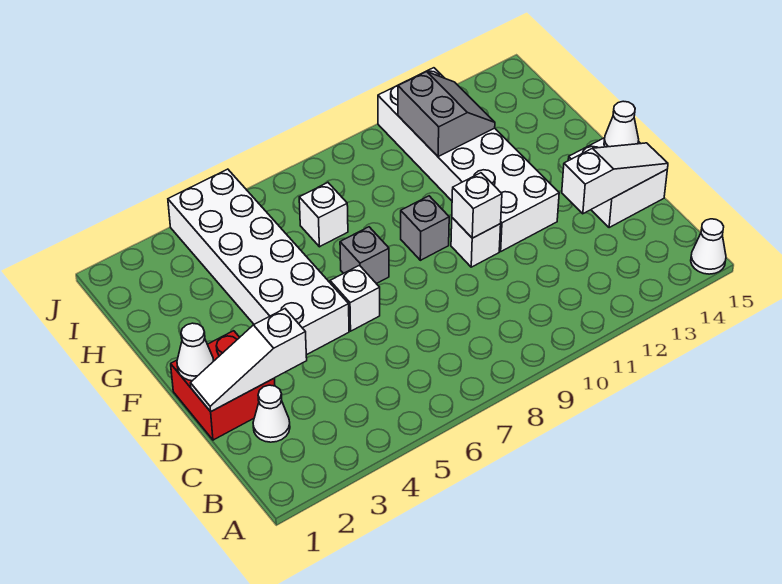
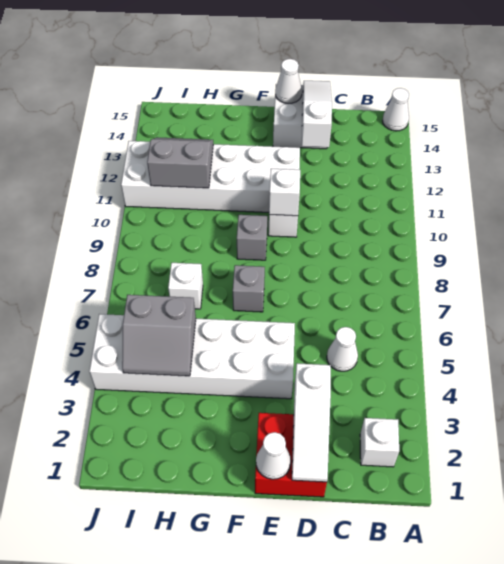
white 1x1 cone [253,385,290,442] -> white 1x1 cone moved to [327,327,358,371]
white 1x1 brick [330,265,380,331] -> white 1x1 brick moved to [360,418,399,467]
none -> grey 2x2 slope [122,295,196,376]

